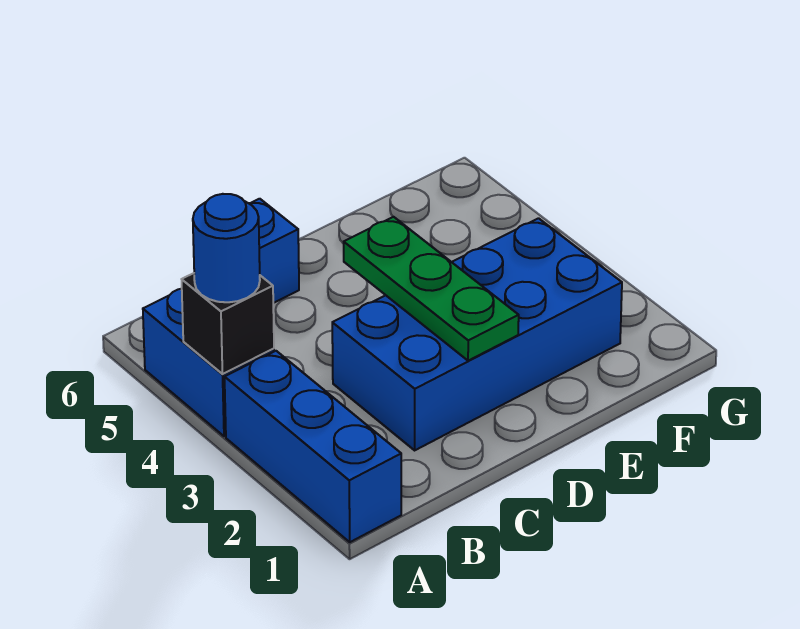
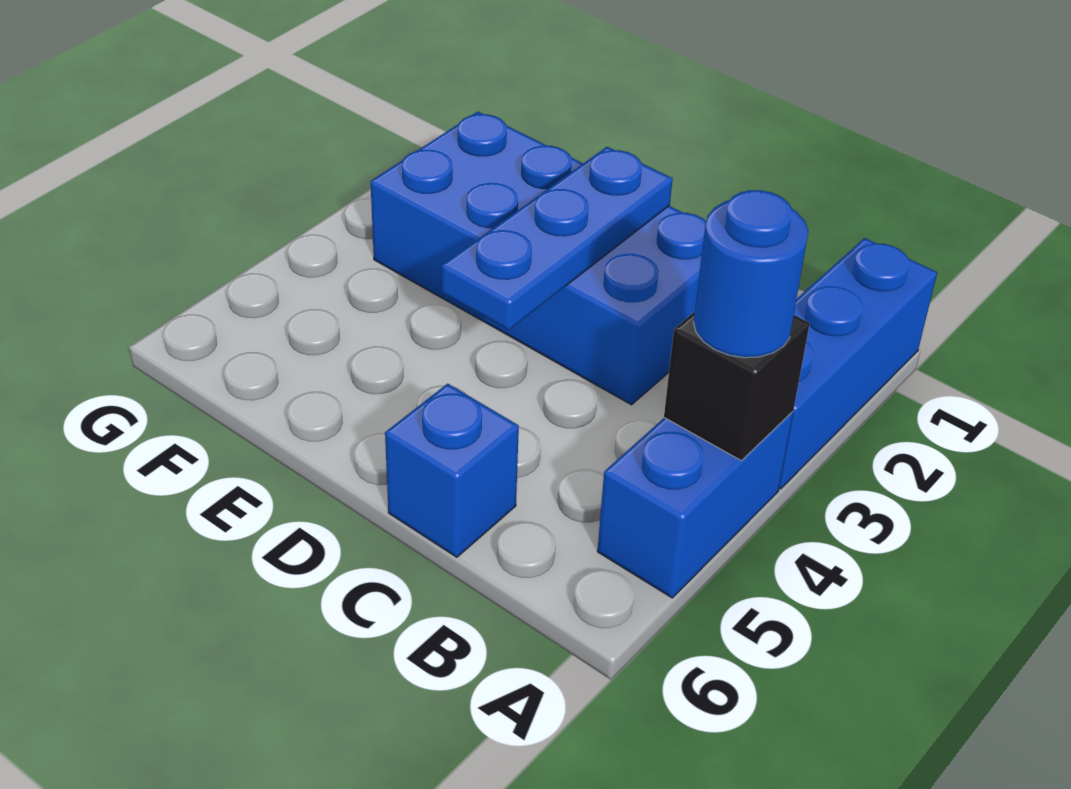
green 1x3 plate [344,217,519,361] -> blue 1x3 plate [442,147,673,330]

